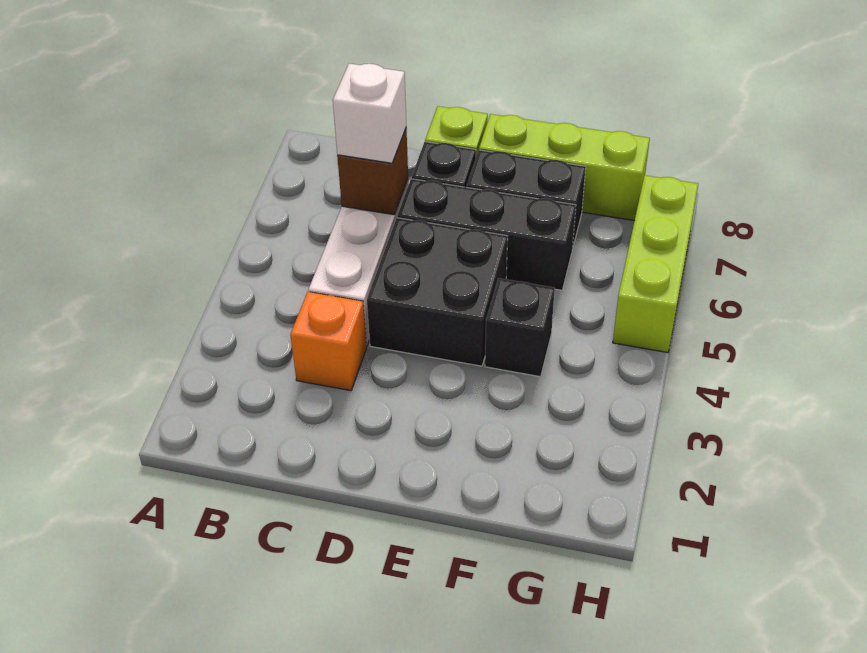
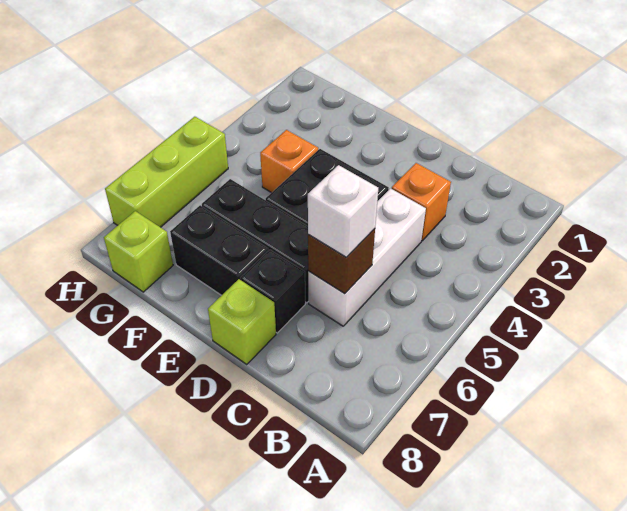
lime 1x3 brick [479,114,650,221] -> lime 1x1 brick [104,211,173,292]
black 1x1 brick [485,278,555,377] -> orange 1x1 brick [260,130,318,193]

